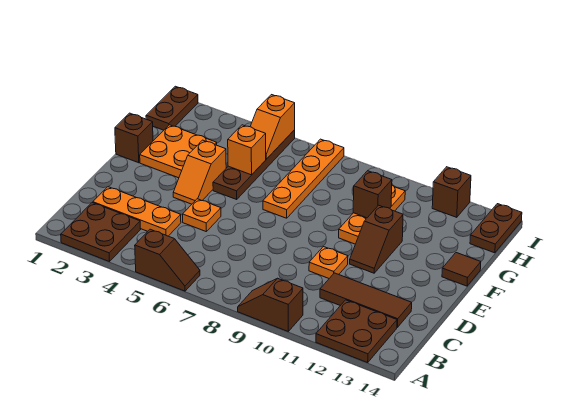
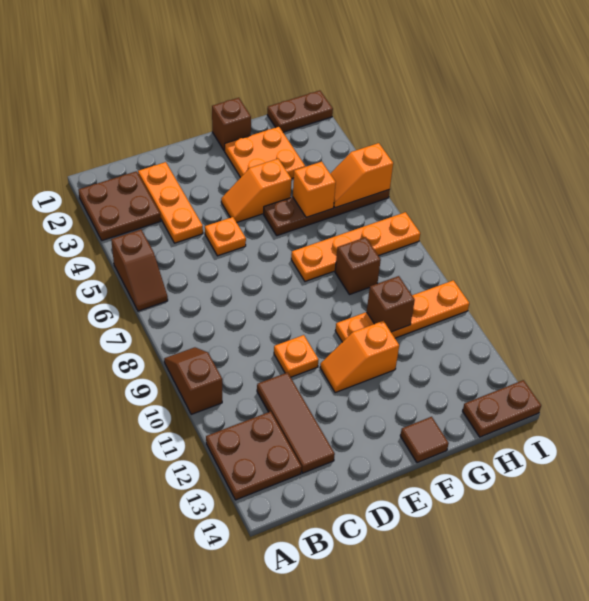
brown 1x2 slope [350,205,403,273] -> orange 1x2 slope [320,321,399,393]
orange 1x3 plate [339,185,405,244] -> orange 1x4 plate [335,280,469,342]
brown 1x1 brick [432,167,471,217] -> brown 1x1 brick moved to [335,237,381,295]

